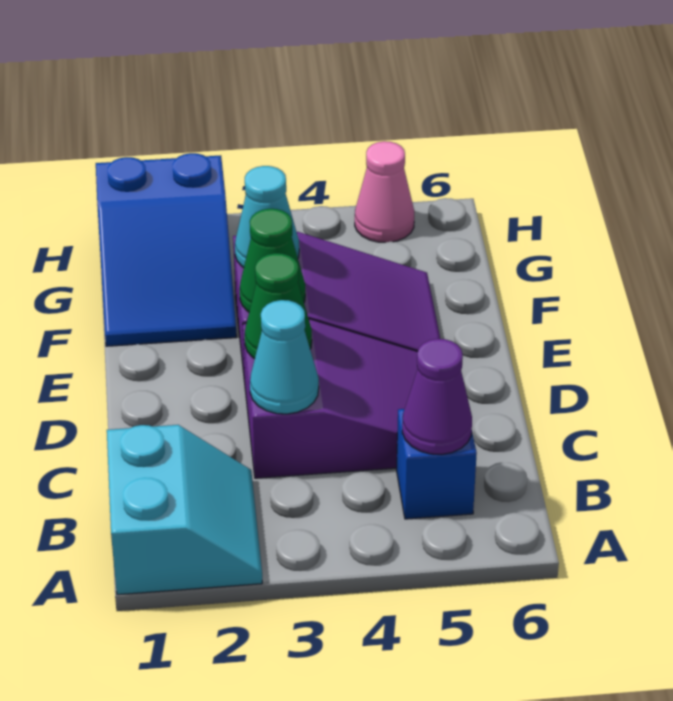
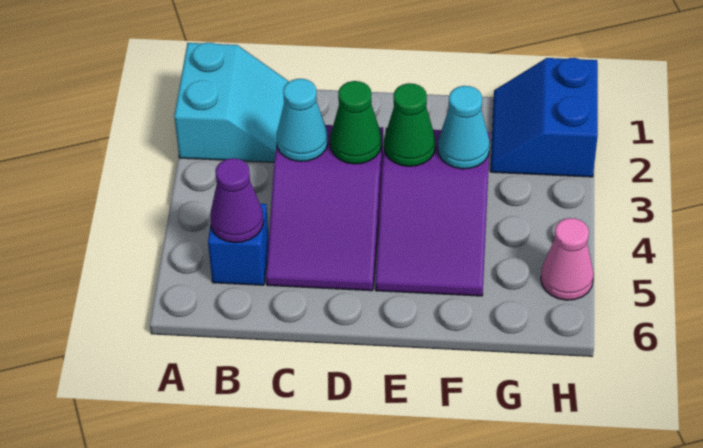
cyan 2x2 slope [107,425,262,595] -> cyan 2x2 slope turned to [174,43,289,162]
blue 2x3 slope [96,153,236,346] -> blue 2x2 slope [491,58,598,177]

